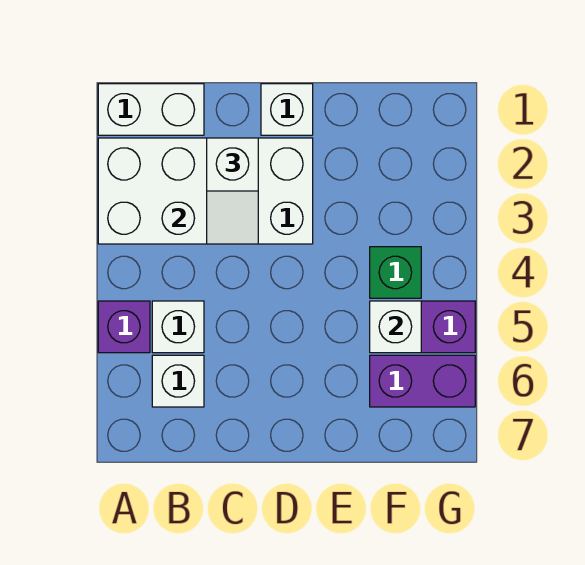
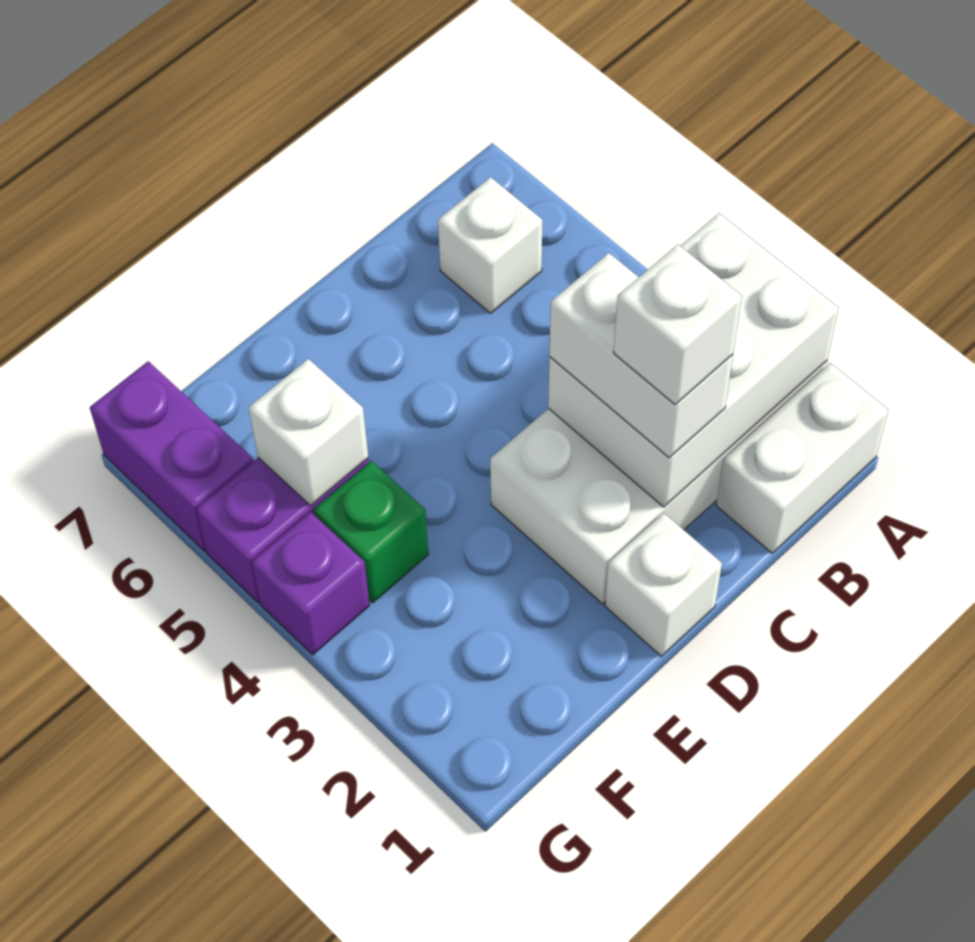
purple 1x1 brick [98,301,150,353] -> purple 1x1 brick moved to [251,512,370,655]
white 1x1 brick [152,301,204,353] -> white 1x1 brick moved to [614,245,742,405]
white 1x2 slope [207,138,258,244] -> white 1x2 brick [550,253,733,458]
purple 1x2 brick [370,355,475,407] -> purple 1x2 brick turned to [90,361,253,551]

